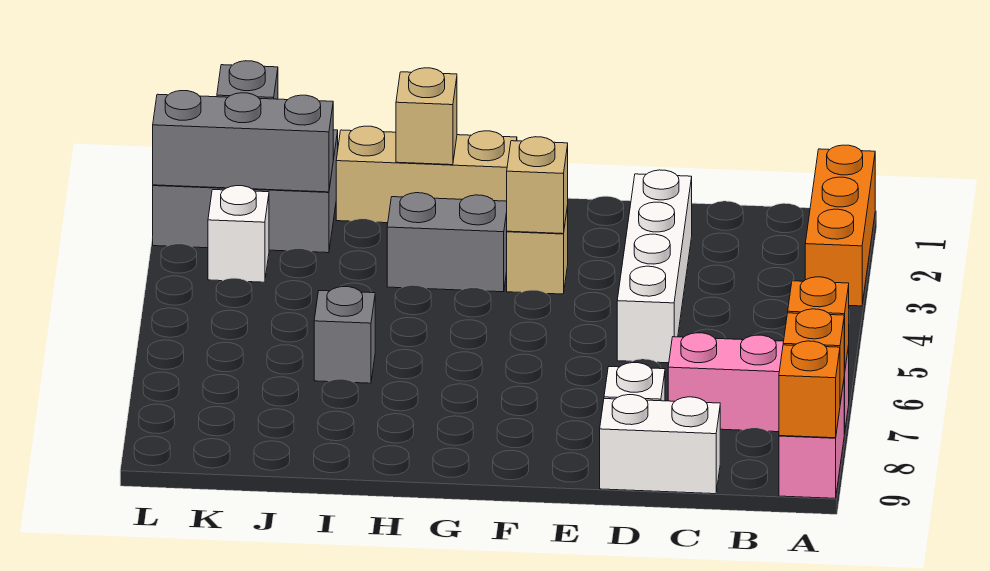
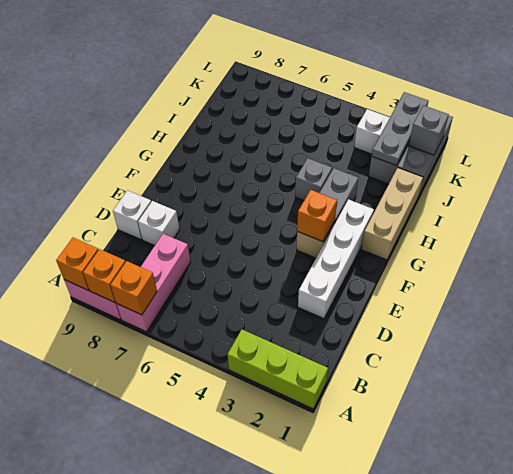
orange 1x3 brick [805,145,875,306] -> lime 1x3 brick [227,330,328,409]
white 1x2 brick [600,395,720,494] -> white 1x1 brick [113,191,151,240]
white 1x4 brick [617,170,692,363] -> white 1x4 brick turned to [298,199,374,319]
tan 1x1 brick [507,137,568,234] -> orange 1x1 brick [297,190,337,242]
tan 1x1 brick [396,68,457,165] -> none
grey 1x1 brick [314,287,375,383] -> grey 1x1 brick moved to [295,158,332,201]
grey 1x3 brick [153,91,333,192] -> grey 1x3 plate [372,92,428,166]

